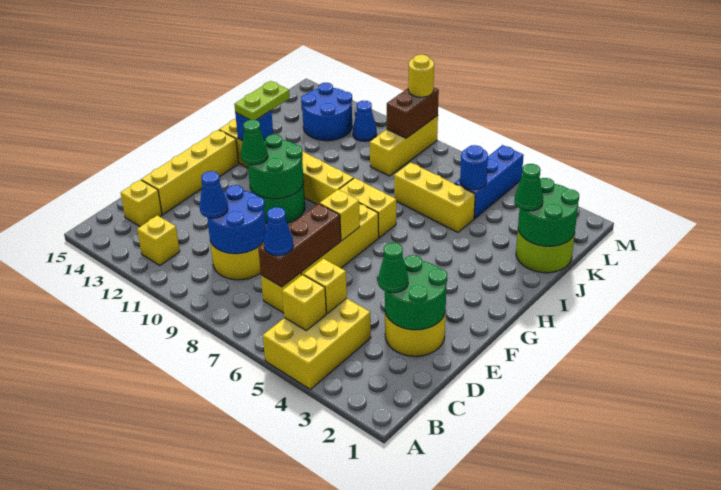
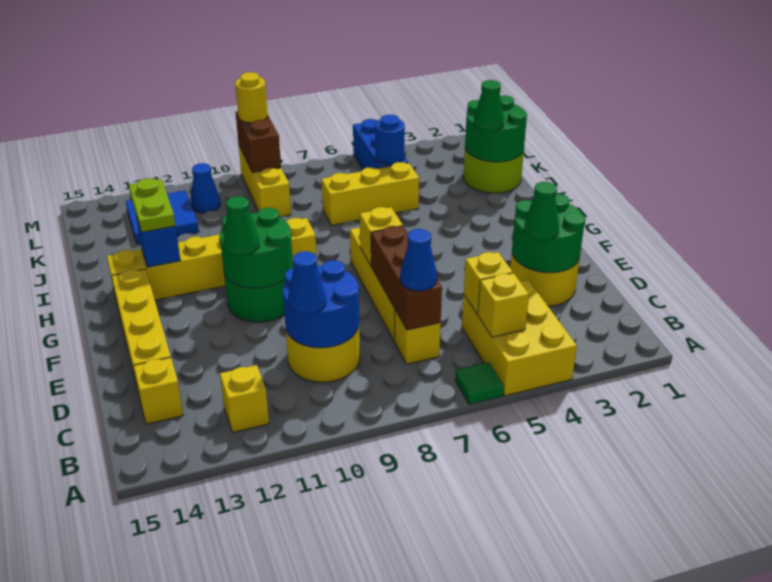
none -> green 1x1 tile [455,362,504,405]
yellow 1x2 brick [339,178,396,238] -> none
blue 2x2 round brick [301,83,352,141] -> blue 2x2 tile [126,190,199,244]

